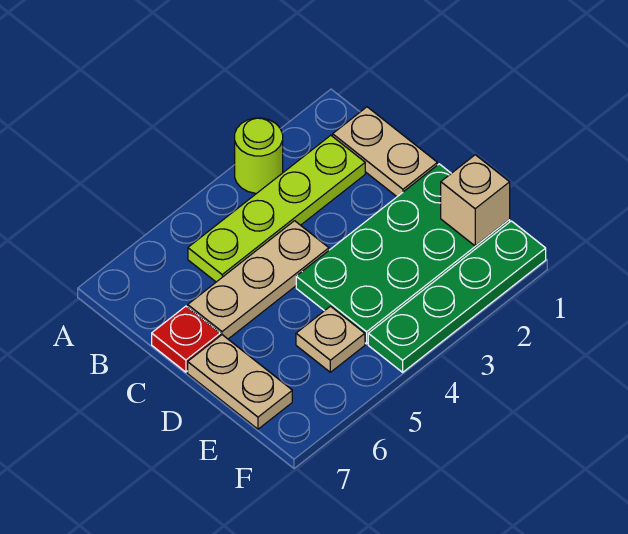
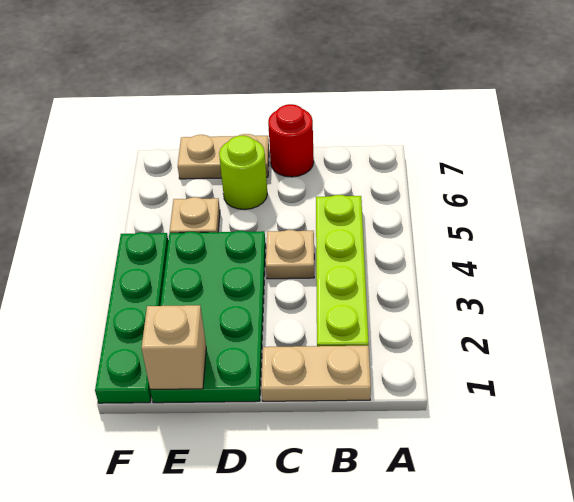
lime 1x1 round brick [235,118,283,193] -> lime 1x1 round brick moved to [219,136,267,210]
tan 1x3 plate [188,221,329,339] -> tan 1x1 plate [266,230,314,279]
red 1x1 plate [152,306,220,372] -> red 1x1 round brick [268,104,314,177]

